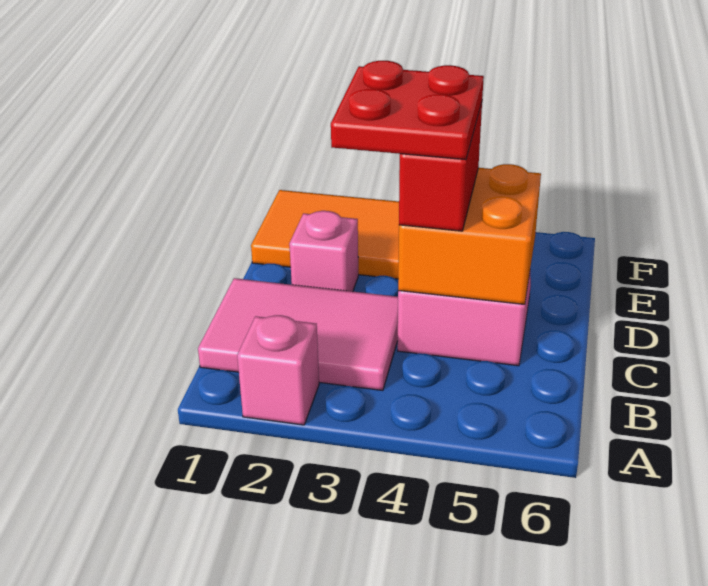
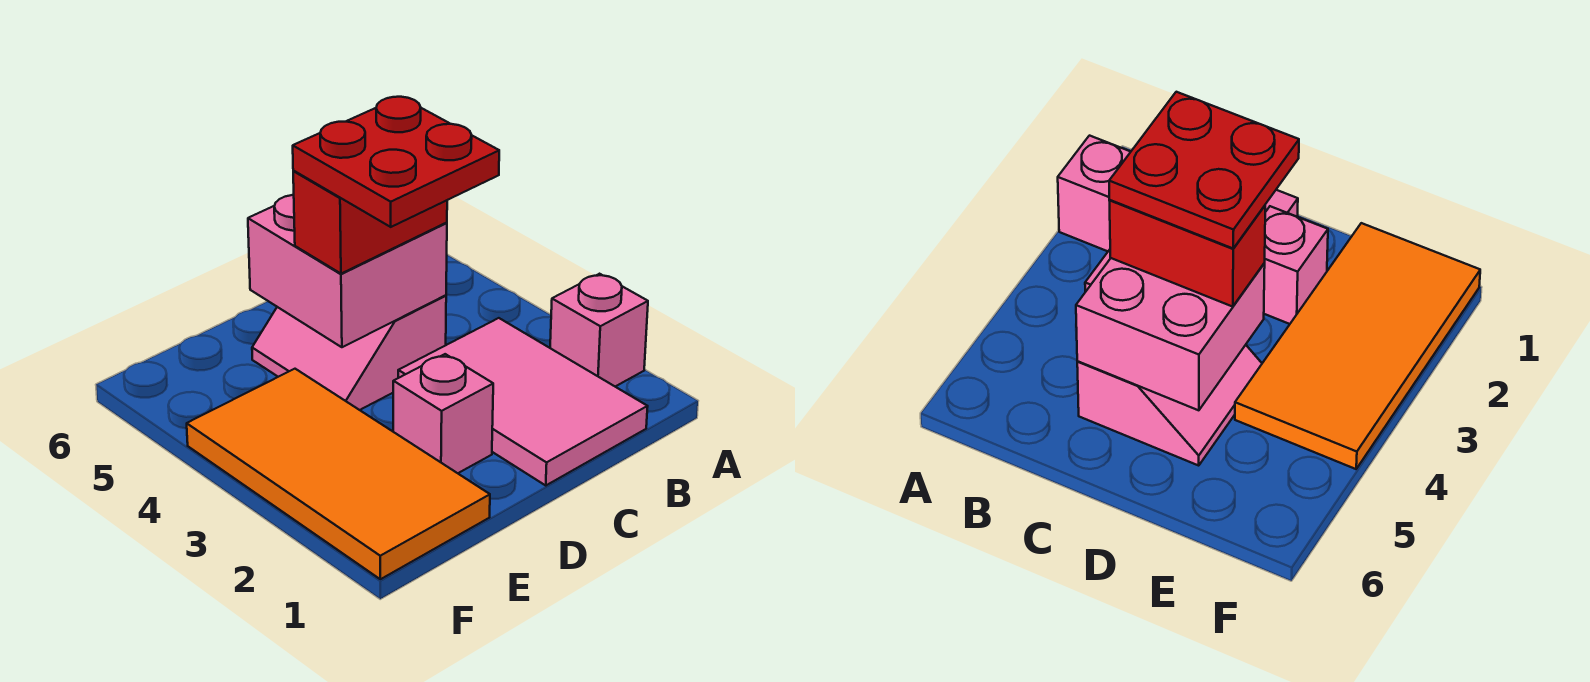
orange 2x2 brick [398,164,541,304] -> pink 2x2 brick [248,195,447,347]

